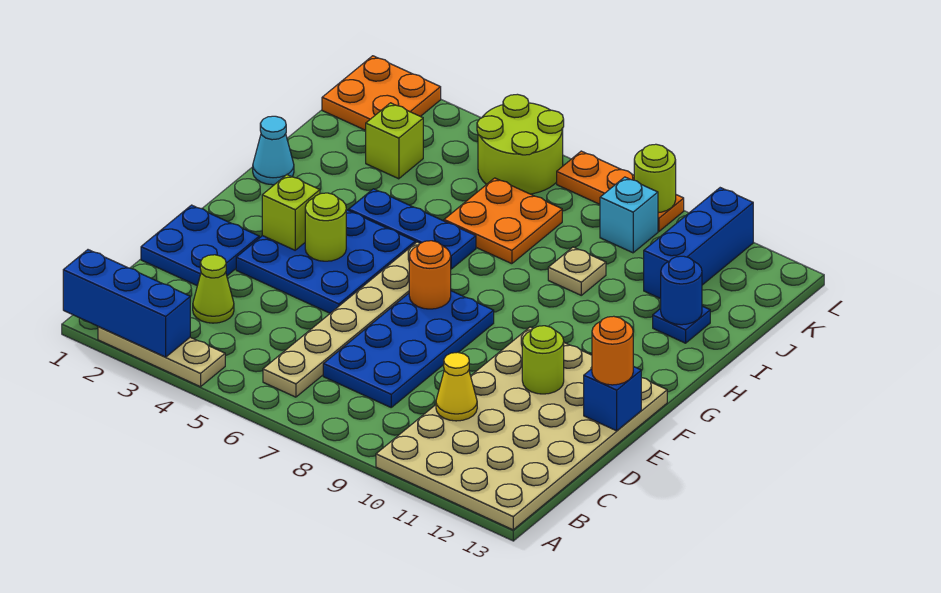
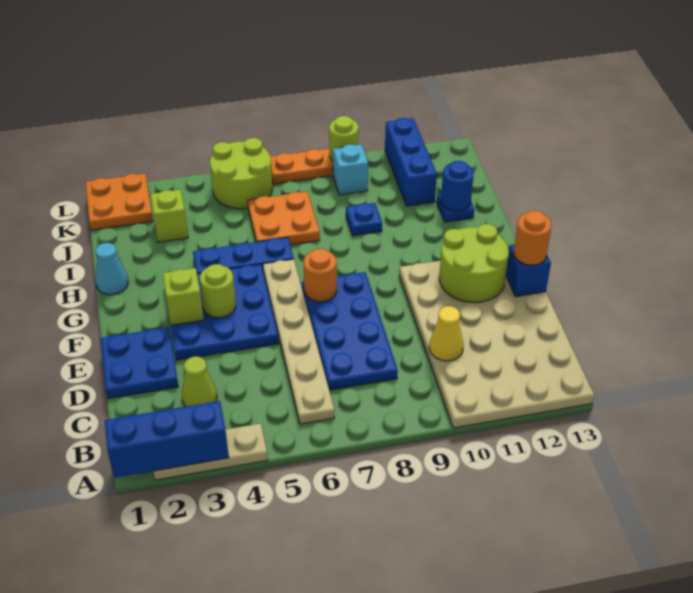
lime 1x1 round brick [522,326,564,394] -> lime 2x2 round brick [439,224,509,303]
tan 1x1 plate [548,247,606,295] -> blue 1x1 plate [346,203,382,236]

